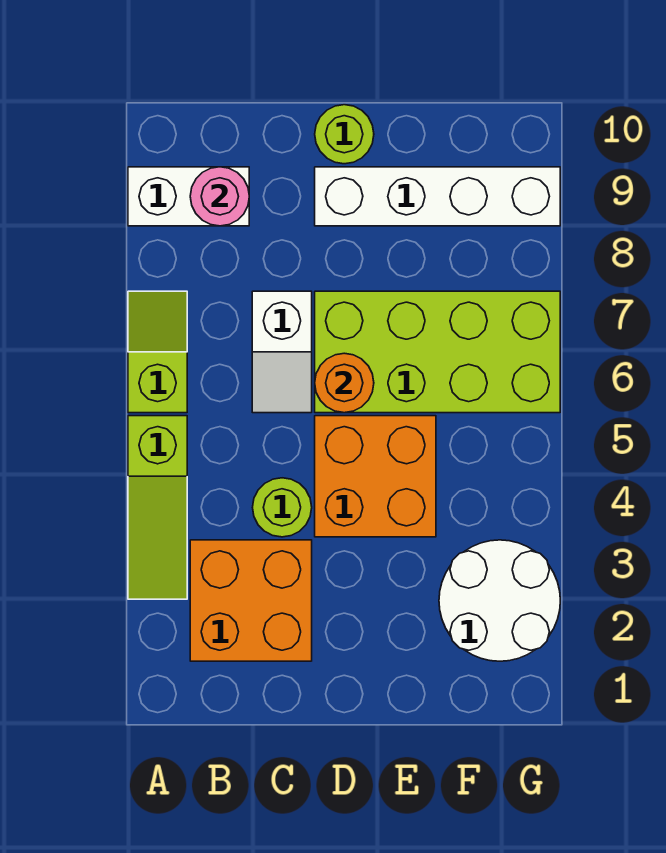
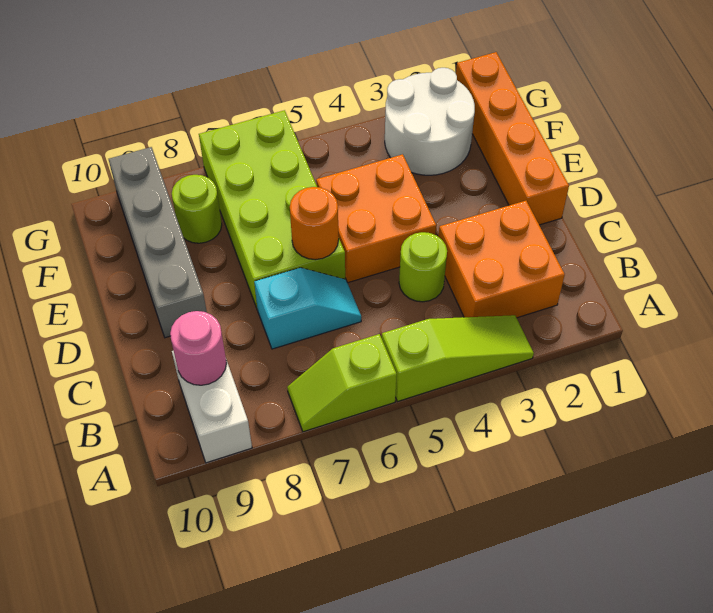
white 1x2 slope [252,291,312,413] -> cyan 1x2 slope [254,268,361,349]
none -> orange 1x4 brick [456,52,569,225]
white 1x4 brick [315,167,560,226] -> grey 1x4 brick [109,147,207,338]
lime 1x1 round brick [315,105,374,164] -> lime 1x1 round brick moved to [172,175,222,243]

